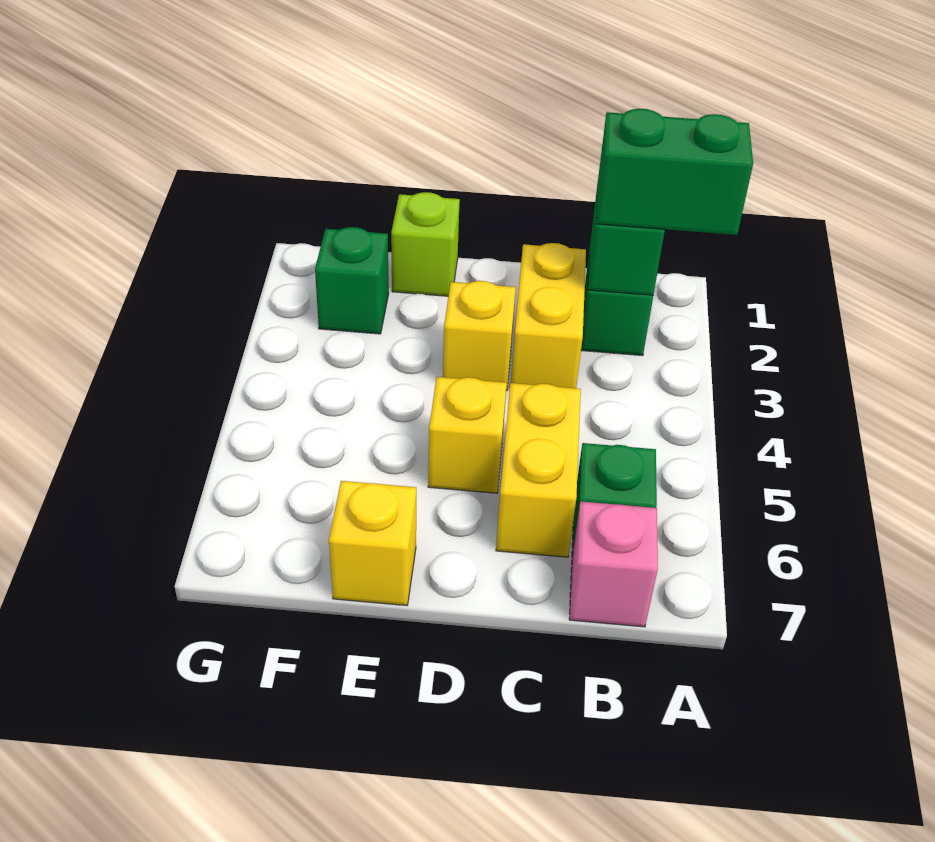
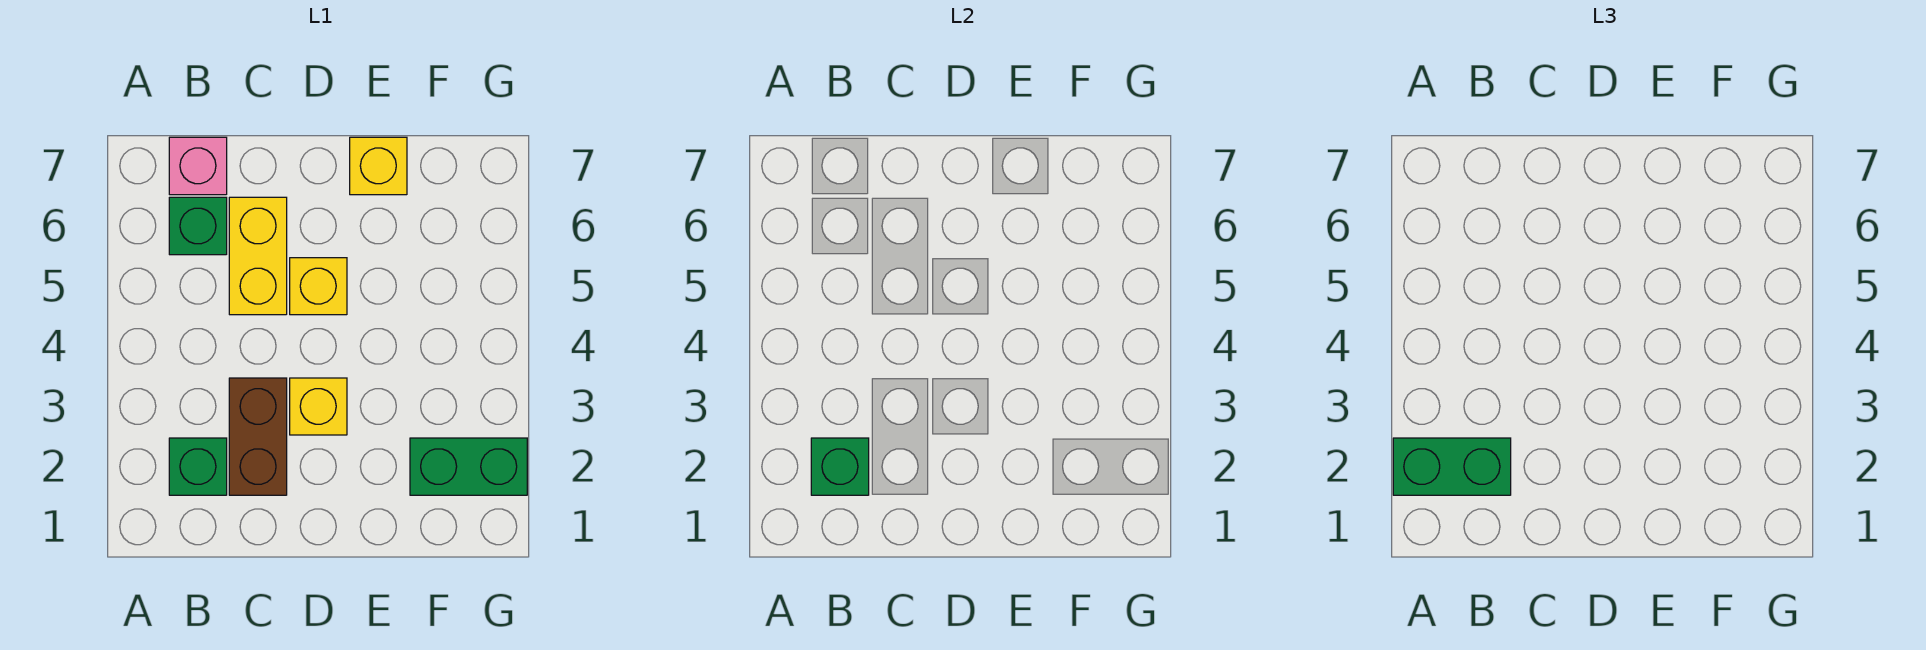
yellow 1x2 brick [511,243,586,388] -> brown 1x2 brick [229,378,287,495]
lime 1x1 brick [391,192,460,296] -> none
green 1x1 brick [315,227,389,334] -> green 1x2 brick [410,438,527,495]

